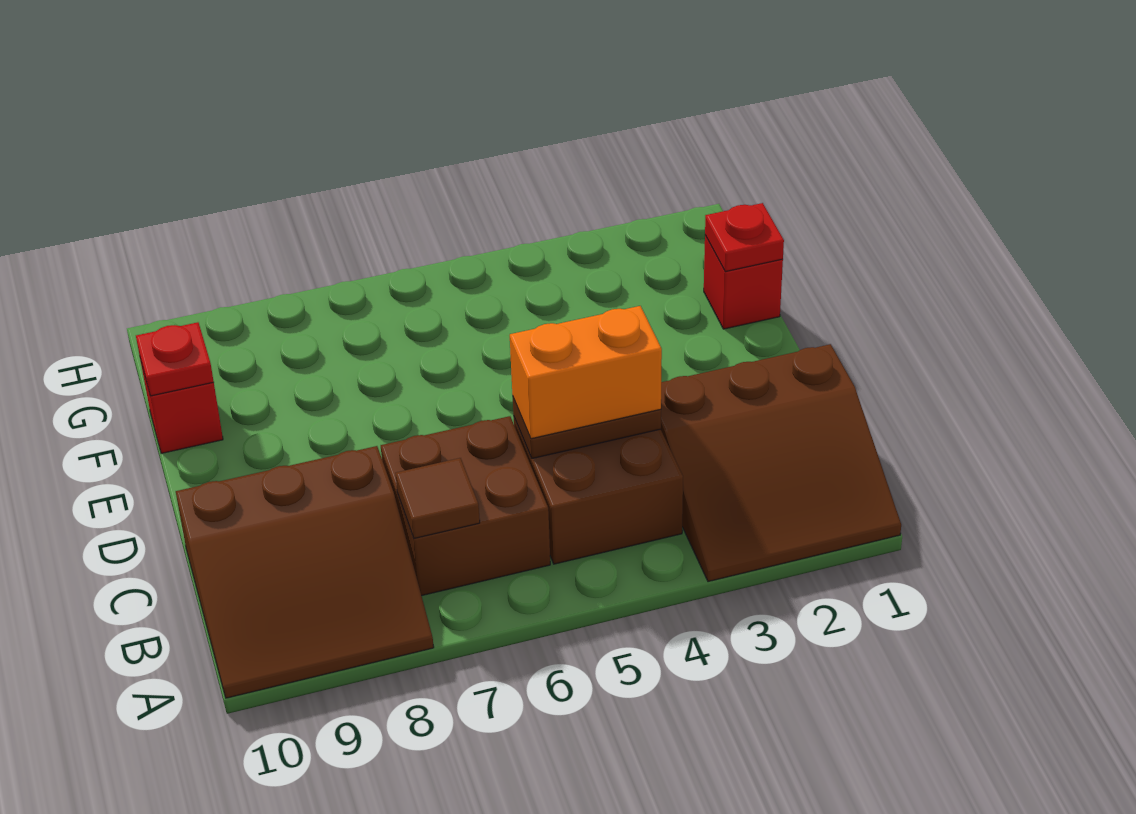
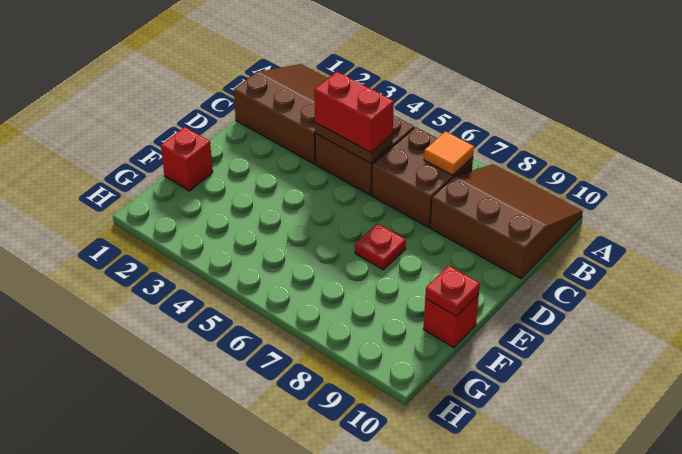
brown 1x1 tile [395,458,480,538] -> orange 1x1 tile [424,131,474,175]
orange 1x2 brick [510,306,662,439] -> red 1x2 brick [314,71,394,152]
red 1x1 plate [705,203,784,272] -> red 1x1 plate moved to [355,223,406,270]

